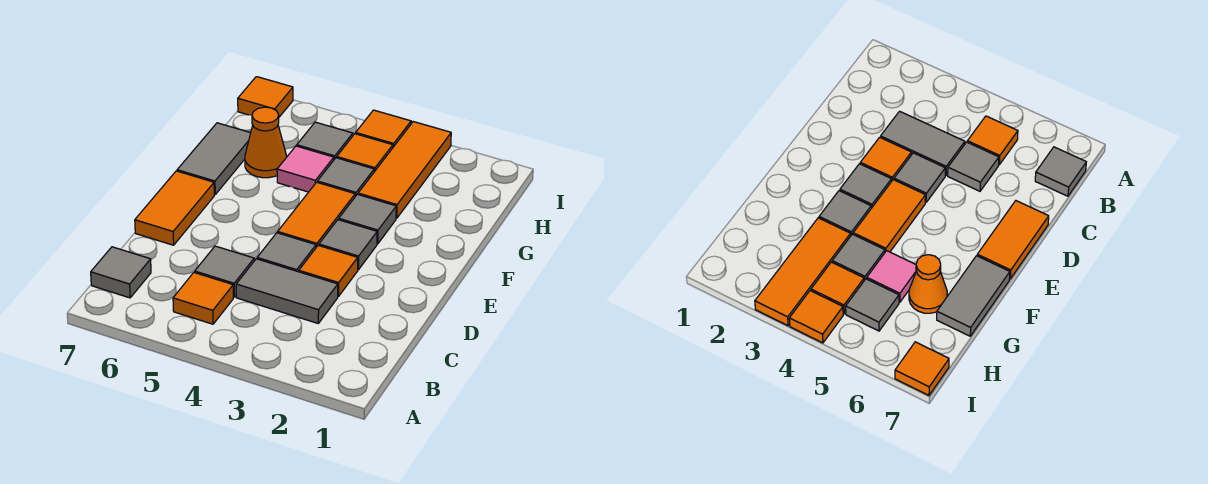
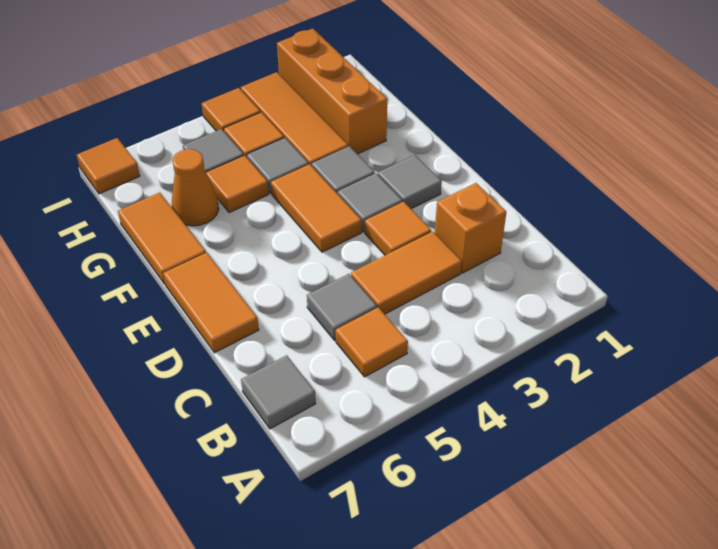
none -> orange 1x1 brick [435,183,506,273]
grey 1x2 tile [236,259,338,323] -> orange 1x2 tile [351,231,462,314]
grey 1x1 tile [257,233,316,272] -> grey 1x1 tile moved to [378,155,442,209]
grey 1x2 tile [177,123,251,195] -> orange 1x2 tile [118,192,206,284]
none -> orange 1x3 brick [277,29,387,154]
pink 1x1 tile [277,146,334,192] -> orange 1x1 tile [206,155,269,213]

